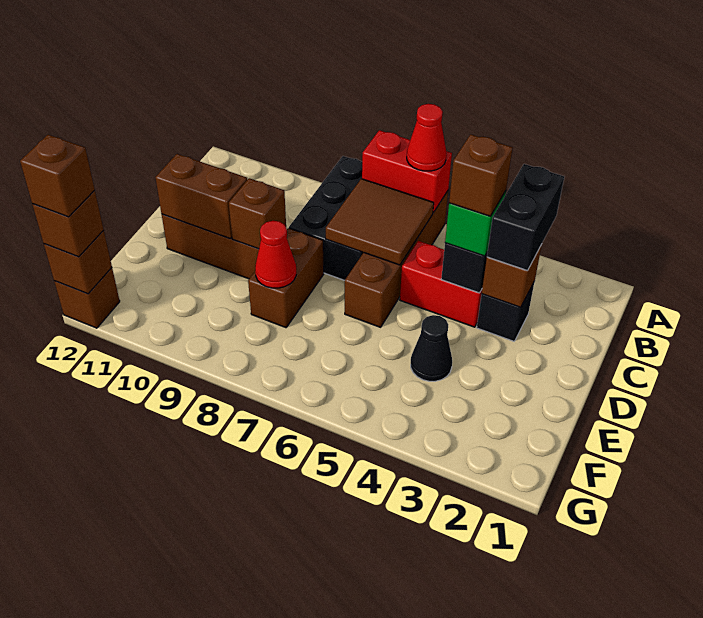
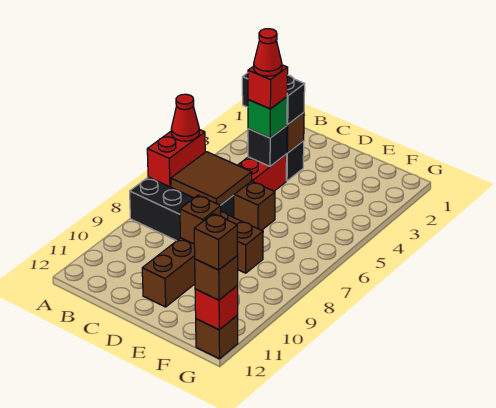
brown 1x1 brick [449,134,513,216] -> red 1x1 brick [248,65,288,109]
brown 1x2 brick [155,154,247,239] -> none
black 1x1 cone [411,315,452,381] -> none
red 1x1 cone [255,221,296,288] -> red 1x1 cone moved to [254,29,282,76]
brown 1x1 brick [44,230,112,294] -> red 1x1 brick [195,286,238,330]

